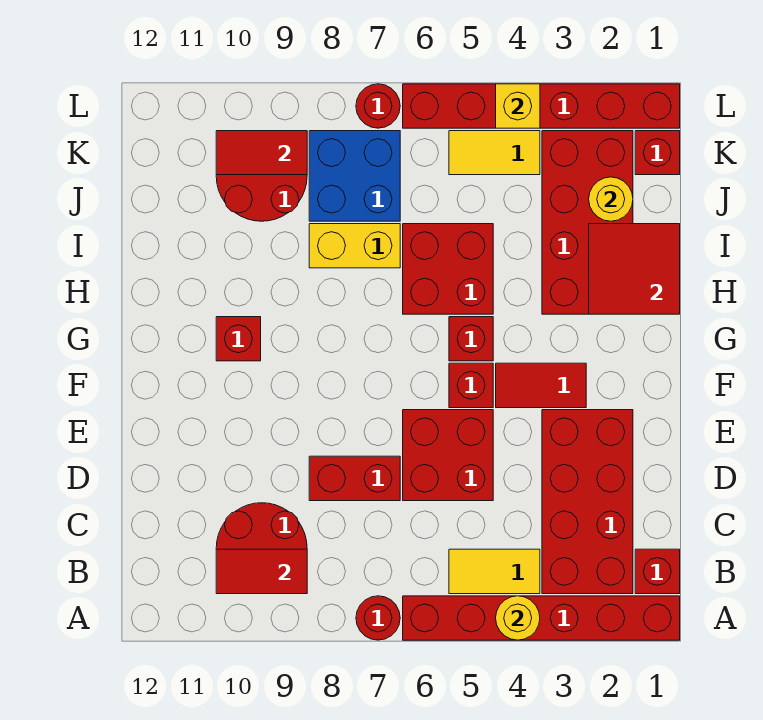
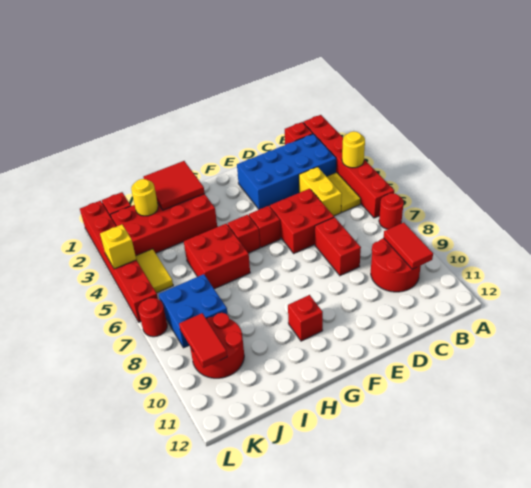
red 2x4 brick [542,410,633,594] -> blue 2x4 brick [237,134,336,209]
red 1x2 tile [496,363,586,408] -> none
yellow 1x2 brick [309,224,400,268] -> yellow 1x2 brick moved to [299,167,342,216]

